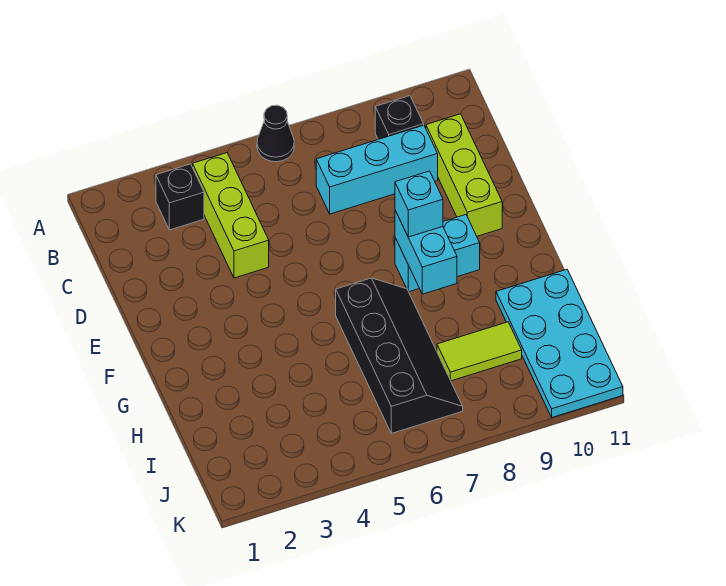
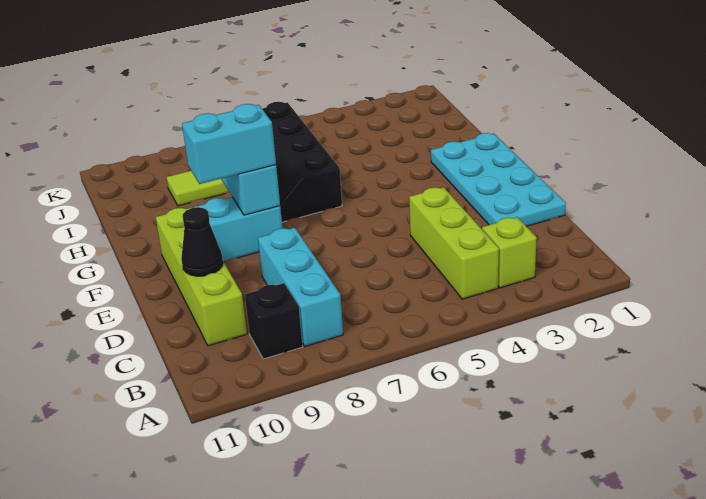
black 1x1 cone [257,105,294,162] -> black 1x1 cone moved to [181,207,223,276]
black 1x1 brick [156,164,204,230] -> lime 1x1 brick [482,217,537,288]
cyan 1x3 brick [316,125,438,214] -> cyan 1x3 brick turned to [258,228,343,346]
lime 1x3 brick [426,114,502,236] -> lime 1x4 brick [156,207,247,346]
cyan 1x1 brick [395,171,443,237] -> cyan 1x2 brick [182,104,276,184]
cyan 2x4 plate [496,270,623,417] -> cyan 2x4 plate moved to [431,133,566,226]

